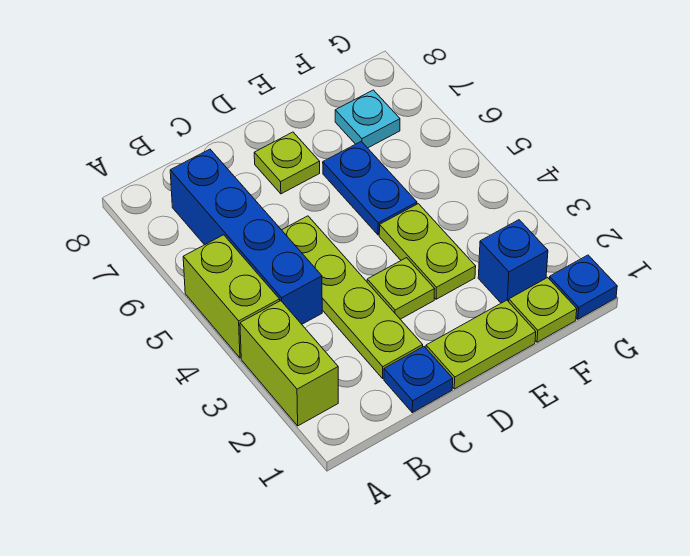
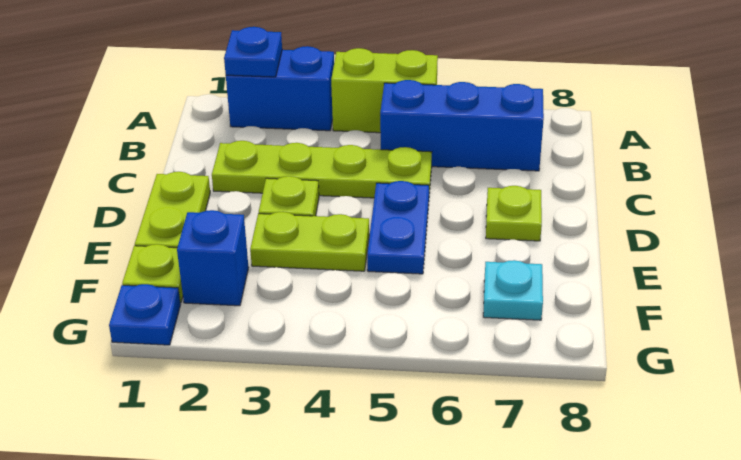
lime 1x2 brick [240,301,338,426] -> blue 1x2 brick [226,46,334,131]
blue 1x4 brick [170,149,322,324] -> blue 1x3 brick [380,80,544,171]
blue 1x1 plate [384,347,453,413] -> blue 1x1 plate moved to [224,27,282,77]
blue 1x2 plate [323,141,417,235] -> blue 1x2 plate turned to [367,181,429,274]

